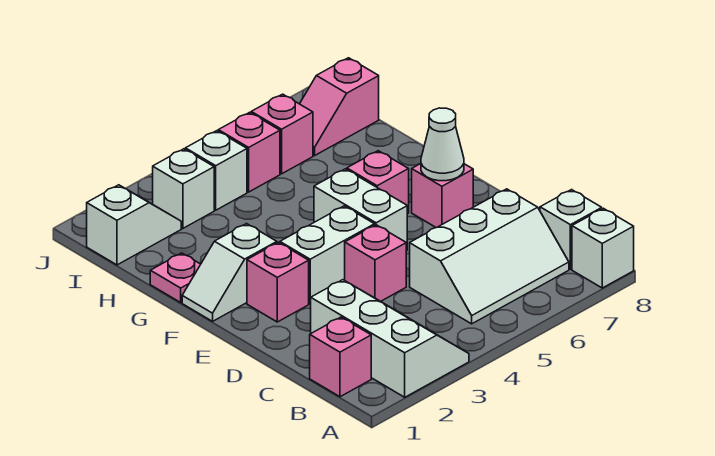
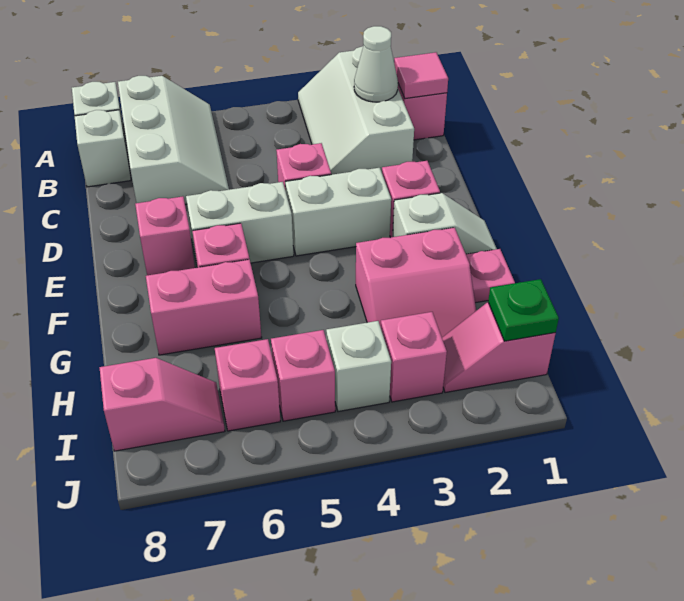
none -> pink 1x1 tile [394,52,448,99]
white 2x3 slope [410,189,569,324] -> white 2x3 slope turned to [118,76,229,204]
white 1x2 brick [314,169,407,251] -> white 1x2 brick turned to [186,182,294,264]
white 1x1 cone [421,108,464,181] -> white 1x1 cone moved to [354,26,398,102]
none -> pink 2x2 slope [356,228,476,337]
none -> pink 1x2 brick [146,260,262,355]
white 1x2 slope [87,185,181,265] -> pink 1x2 slope [442,303,556,393]
none -> green 1x1 plate [488,279,559,341]
white 1x1 brick [153,149,214,228] -> pink 1x1 brick [381,312,447,402]

